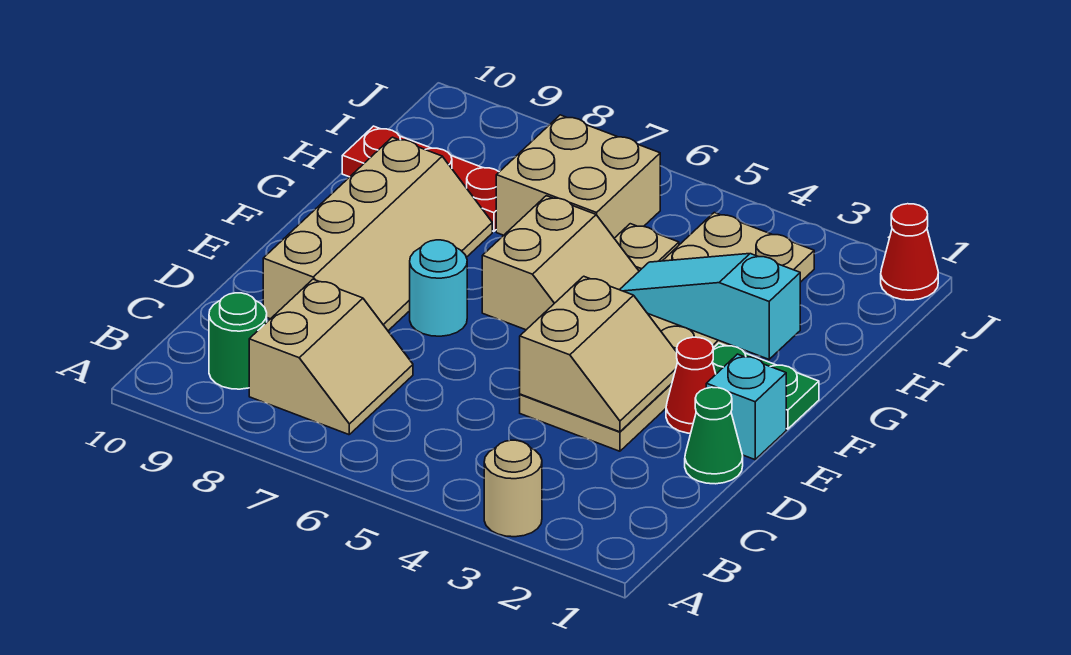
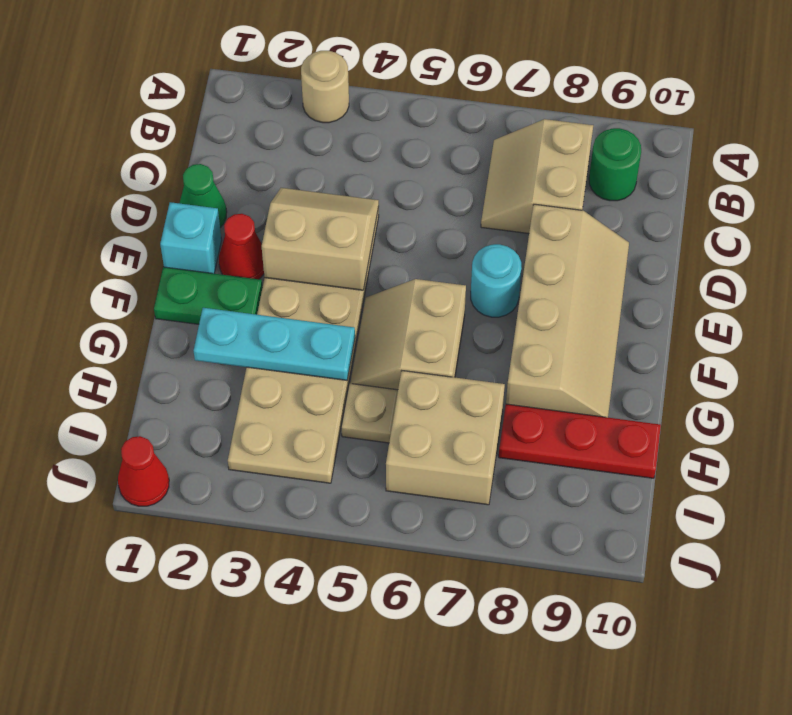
tan 2x2 slope [520,276,677,432] -> tan 2x2 slope turned to [262,188,379,290]
tan 2x4 slope [263,137,492,331] -> tan 2x4 slope turned to [506,204,629,418]
cyan 1x3 slope [620,254,800,359] -> cyan 1x3 plate [194,308,355,380]

